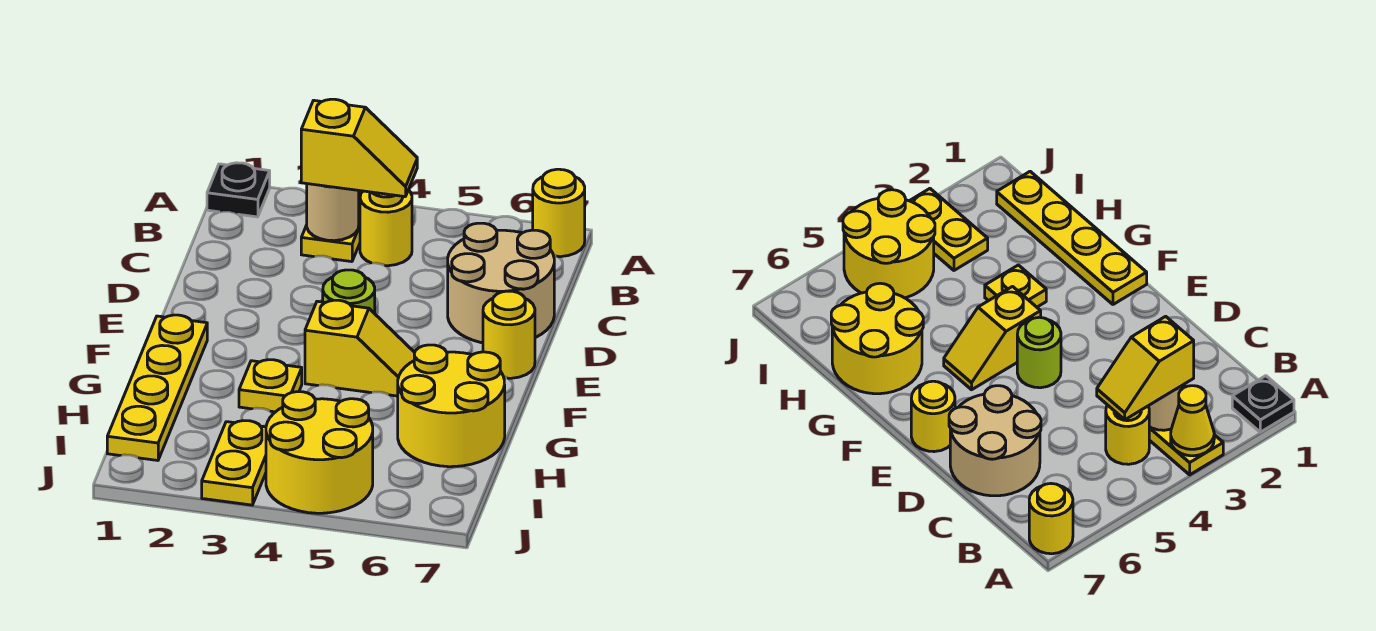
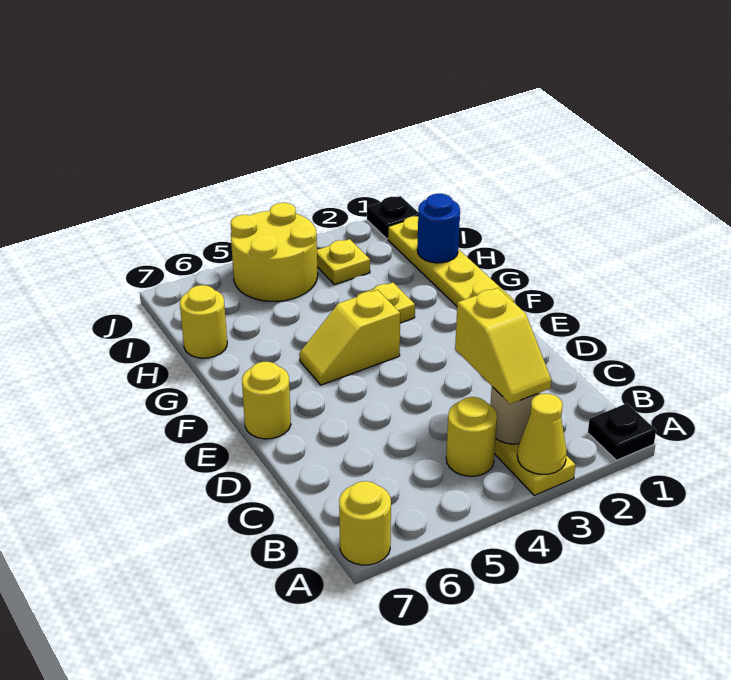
yellow 1x2 slope [301,99,417,197] -> yellow 1x2 slope turned to [455,288,551,404]
tan 2x2 round brick [448,223,554,343] -> none
lime 1x1 round brick [323,270,375,314] -> none
yellow 2x2 round brick [398,345,505,467] -> yellow 1x1 round brick [180,285,227,358]
none -> blue 1x1 round brick [417,194,460,263]
yellow 1x2 plate [202,421,266,505] -> yellow 1x1 plate [317,239,370,285]
none -> black 1x1 plate [367,196,418,239]

